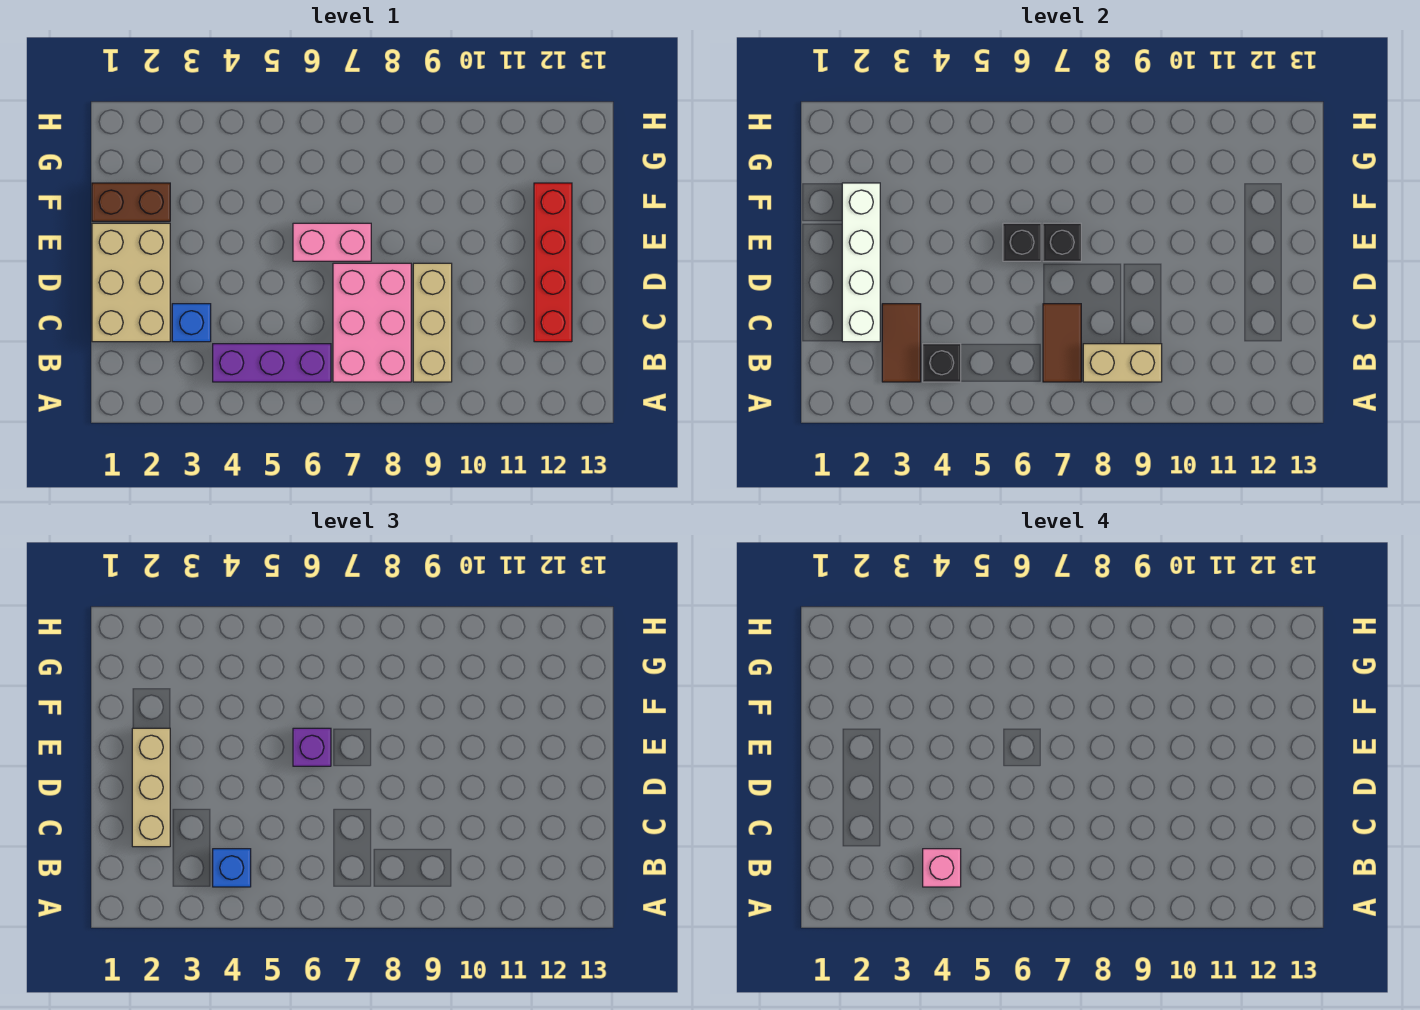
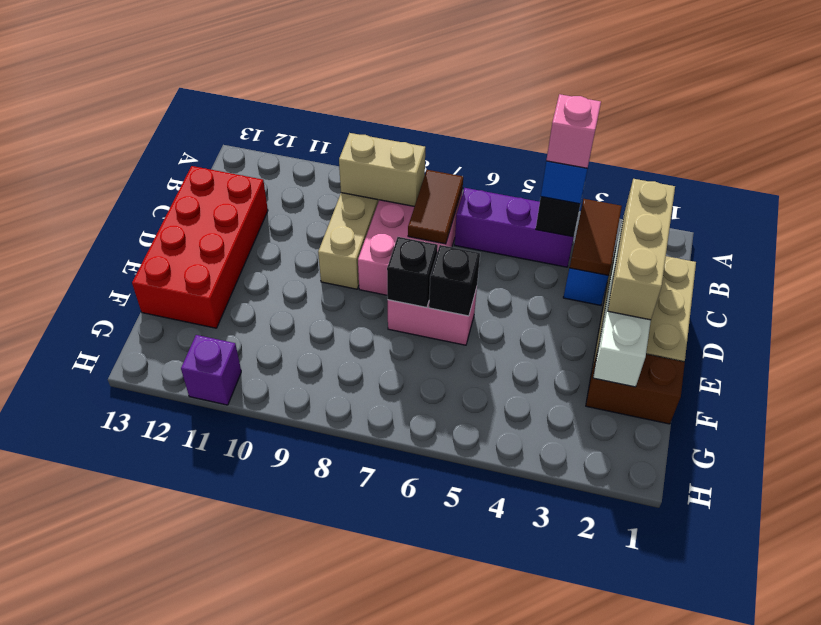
red 1x4 brick [534,183,572,342] -> red 2x4 brick [132,166,268,328]
purple 1x1 brick [293,728,331,766] -> purple 1x1 brick moved to [181,335,241,405]

